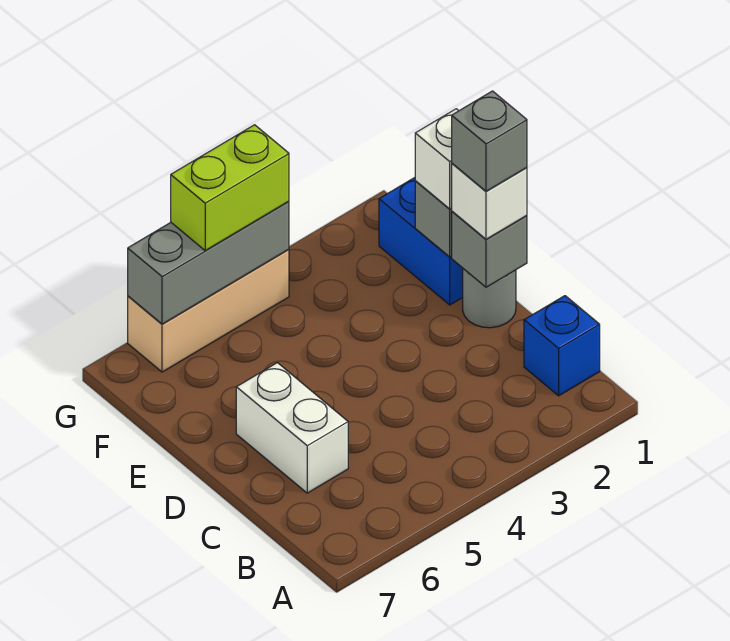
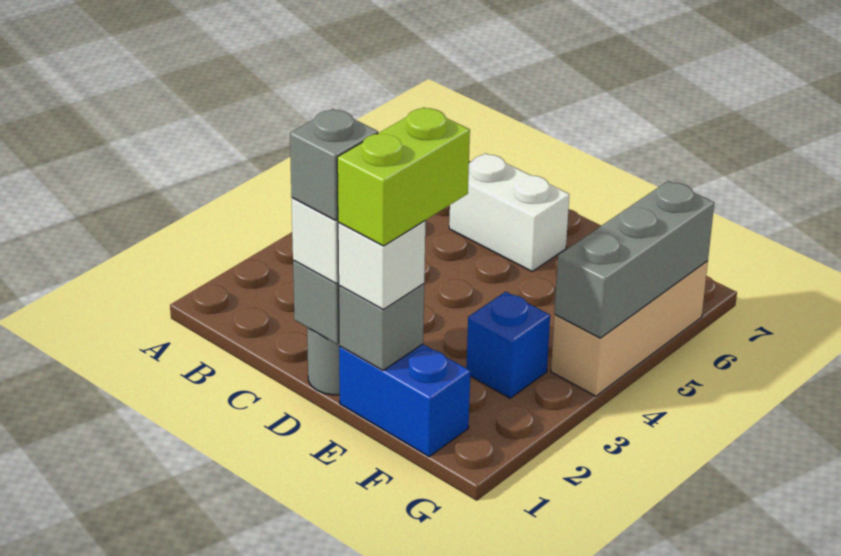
blue 1x1 brick [524,296,600,396] -> blue 1x1 brick moved to [466,292,550,398]
lime 1x2 brick [171,125,289,250] -> lime 1x2 brick moved to [337,107,470,246]

